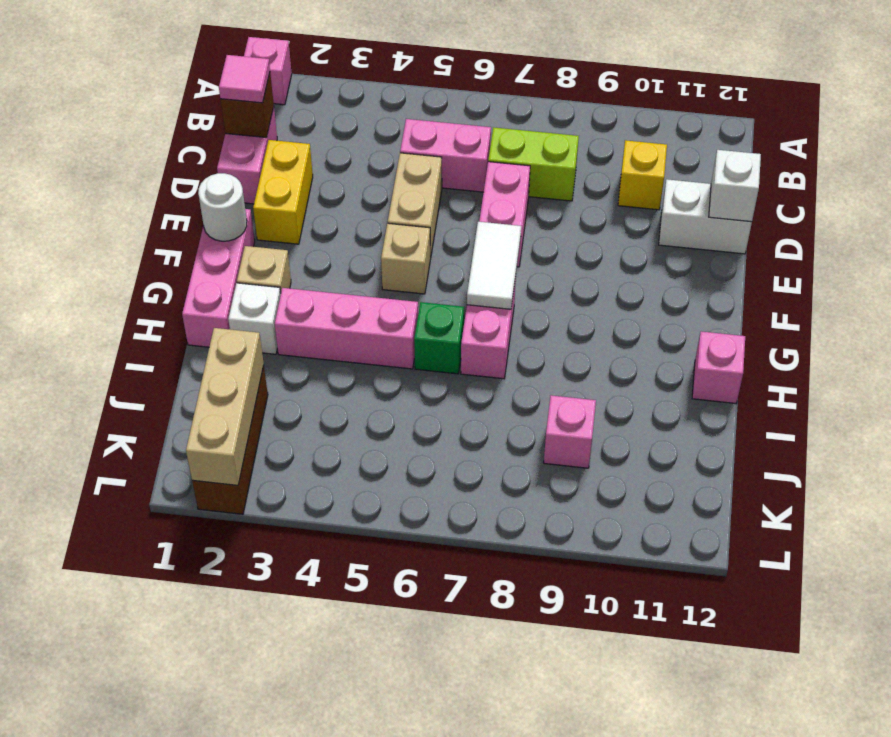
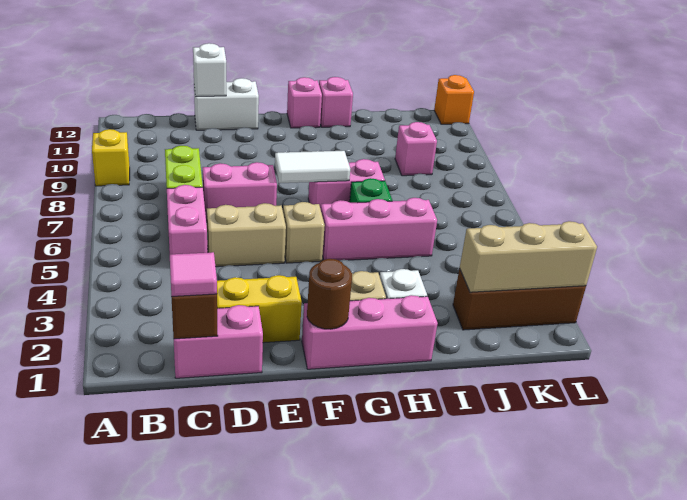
pink 1x1 brick [244,37,292,105] -> pink 1x1 brick moved to [287,77,322,128]
yellow 1x1 brick [618,140,667,210] -> yellow 1x1 brick moved to [92,129,130,186]
white 1x2 brick [659,179,752,254] -> white 1x2 brick turned to [194,78,259,130]
white 1x1 round brick [198,173,247,241] -> brown 1x1 round brick [307,259,352,329]
pink 1x3 brick [275,288,418,369] -> pink 1x3 brick turned to [321,198,437,261]
none -> orange 1x1 brick [434,75,474,124]

